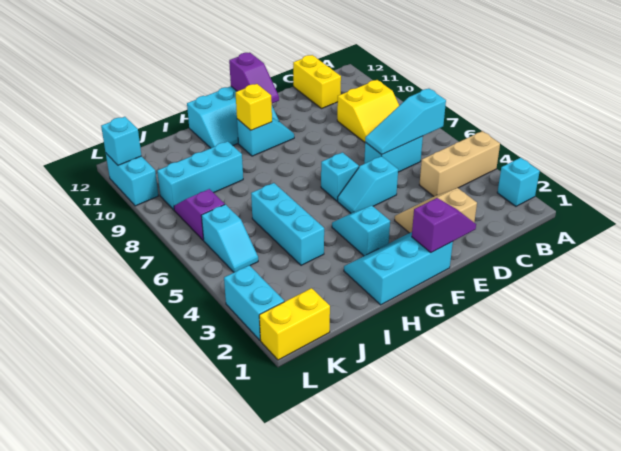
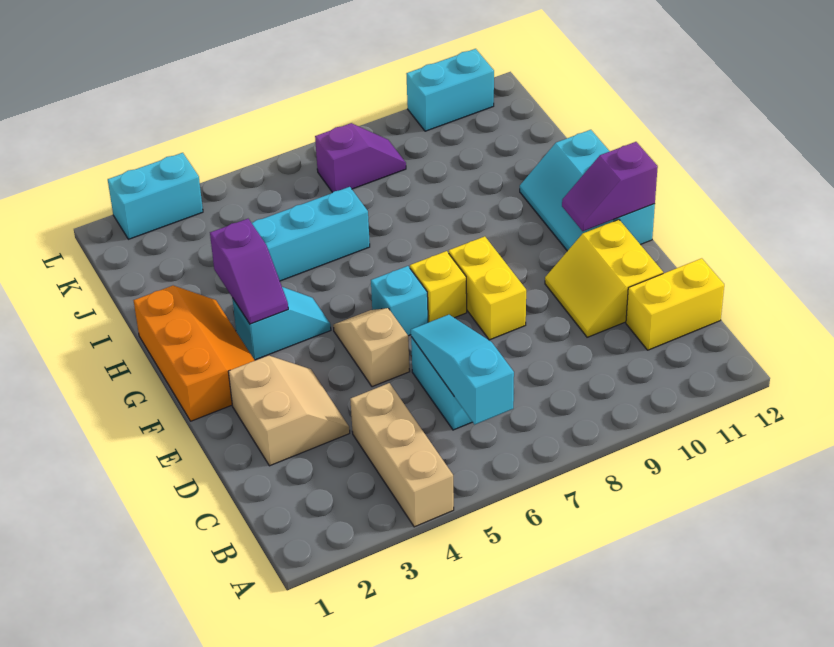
cyan 1x1 brick [497,158,540,206] -> none
yellow 2x2 slope [337,80,399,142] -> yellow 2x2 slope moved to [545,220,663,337]
purple 1x2 slope [412,198,476,253] -> purple 1x2 slope moved to [210,219,288,324]
cyan 1x2 slope [338,156,398,213] -> tan 1x2 slope [333,308,410,387]
cyan 2x3 slope [344,232,453,305] -> orange 2x3 slope [134,286,255,421]
cyan 1x2 slope [237,118,294,156] -> none
yellow 1x1 brick [236,84,272,130] -> yellow 1x1 brick moved to [410,251,467,323]
cyan 1x3 brick [157,141,243,210] -> none
yellow 1x2 brick [259,288,330,360] -> yellow 1x2 brick moved to [449,236,526,340]
cyan 1x2 slope [201,204,258,272] -> none
cyan 1x1 brick [101,117,141,165] -> none

